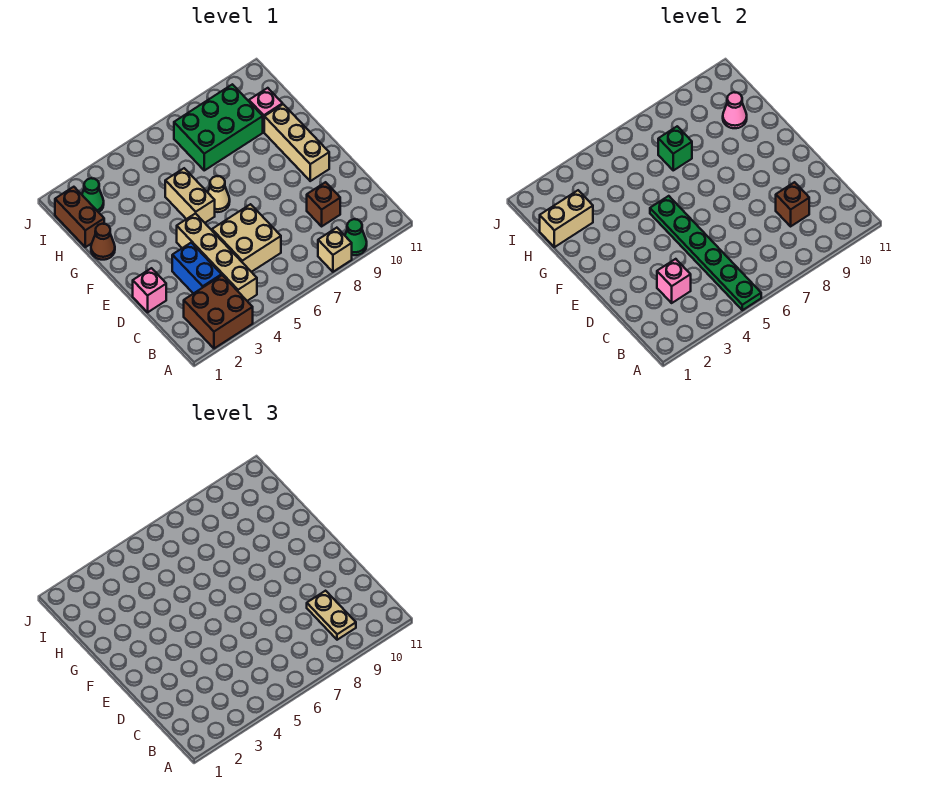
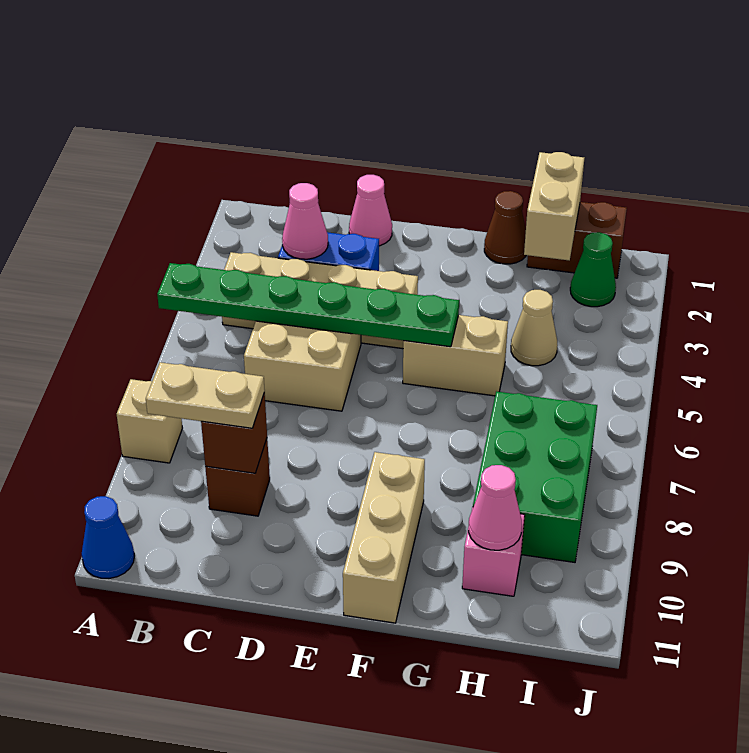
brown 2x2 brick [184,275,253,348] -> none
green 1x1 cone [345,219,367,255] -> none
none -> blue 1x1 cone [82,496,134,578]
pink 1x1 brick [657,259,691,303] -> pink 1x1 cone [282,183,328,259]
pink 1x1 brick [133,268,166,312] -> pink 1x1 cone [349,175,392,246]
tan 1x3 brick [264,104,329,181] -> tan 1x3 brick turned to [343,452,425,623]
tan 1x1 cone [208,176,230,212] -> tan 1x1 cone moved to [511,290,558,366]
green 1x1 brick [658,126,692,170] -> none

